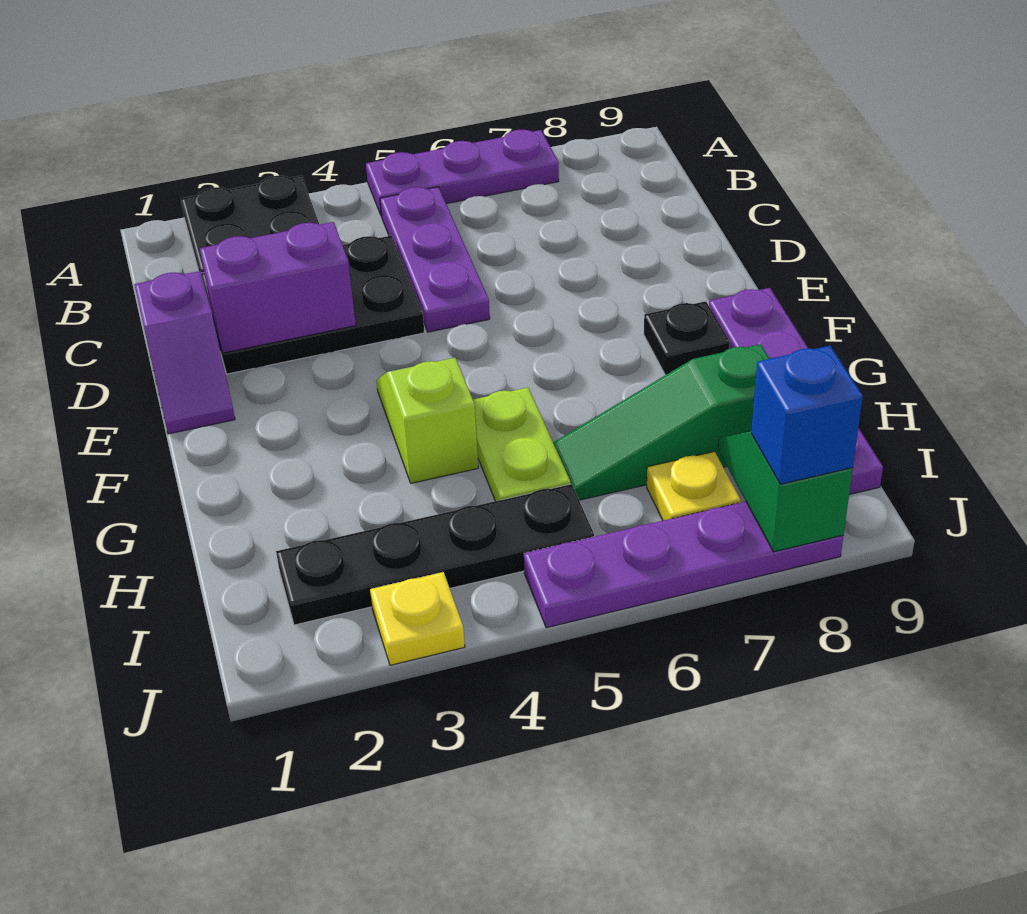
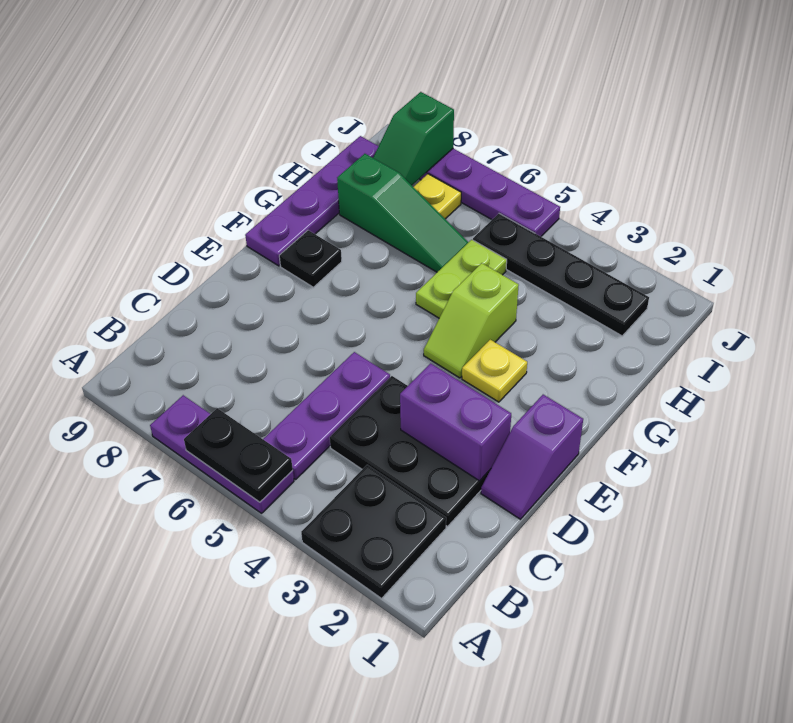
none -> black 1x2 plate [184,408,293,502]
purple 1x2 slope [134,271,235,434] -> purple 1x2 slope turned to [481,395,583,519]
yellow 1x1 plate [370,572,465,665] -> yellow 1x1 plate moved to [462,340,527,402]
blue 1x1 brick [751,346,863,484] -> none

